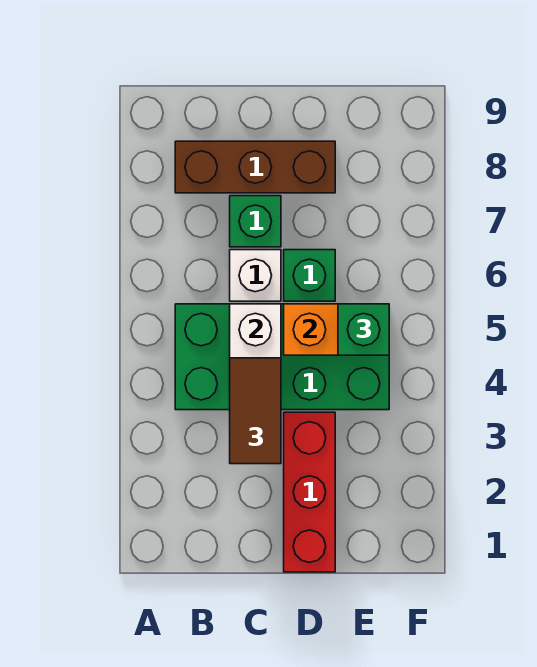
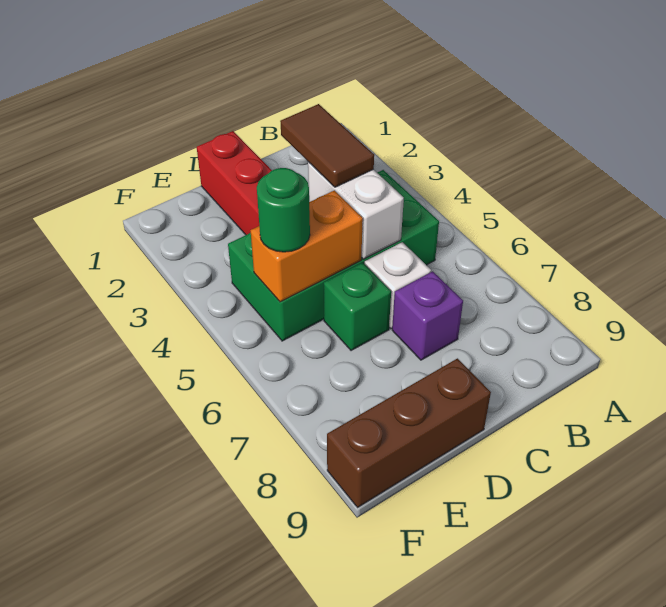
brown 1x3 brick [175,141,335,193] -> brown 1x3 brick moved to [327,358,491,507]
green 1x1 brick [230,196,281,247] -> purple 1x1 brick [392,271,463,360]
green 1x1 brick [338,304,389,355] -> green 1x1 round brick [257,168,310,252]

